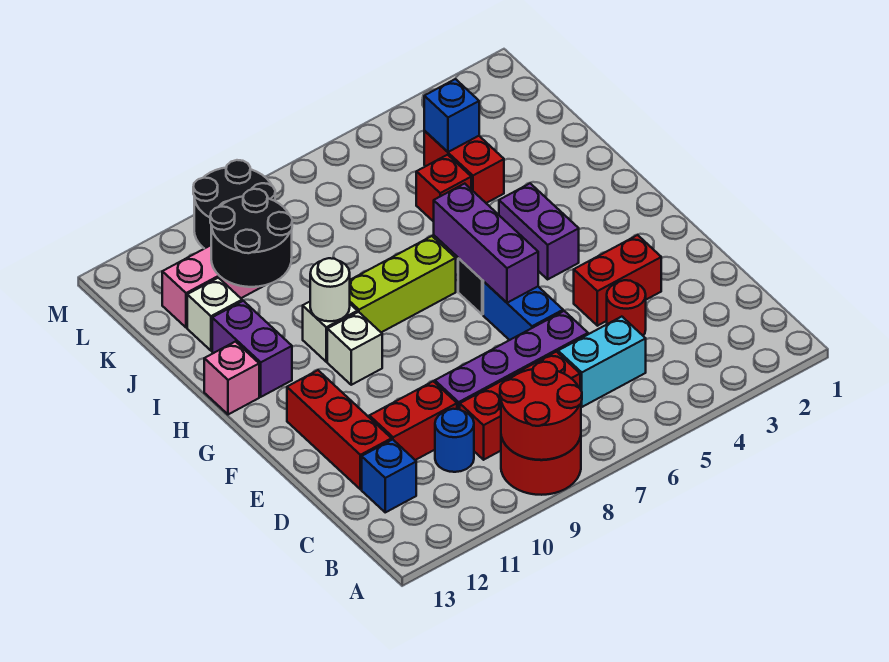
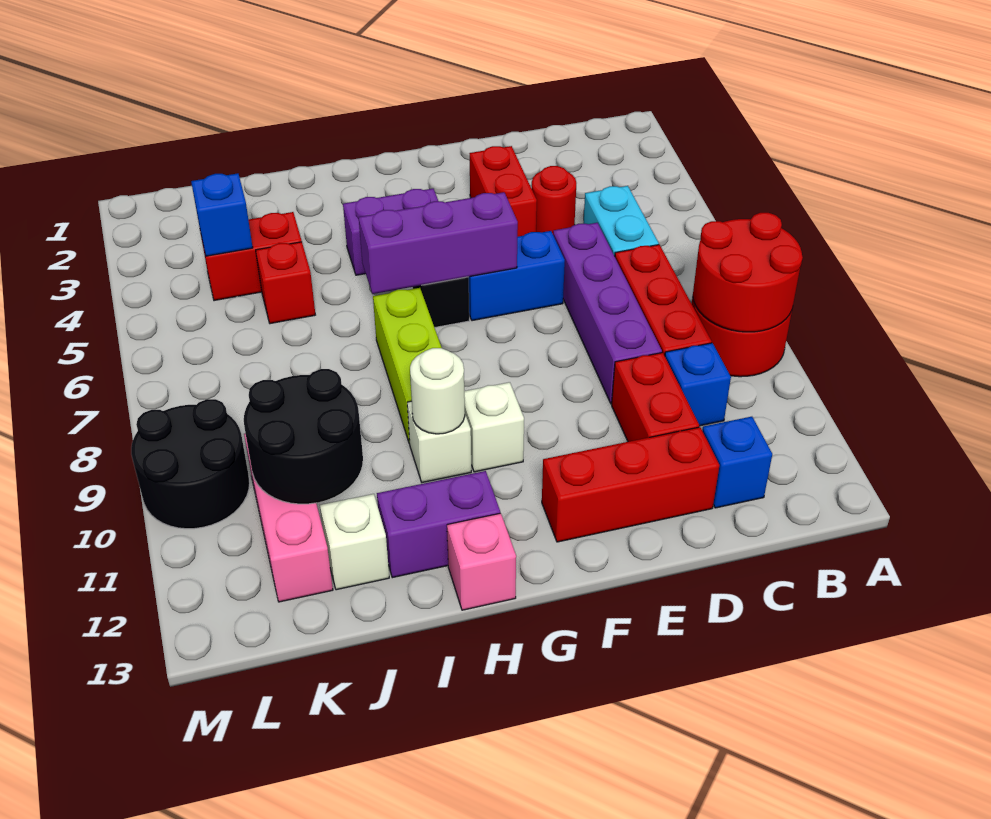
blue 1x1 round brick [435,409,474,472] -> blue 1x1 brick [665,343,731,426]

